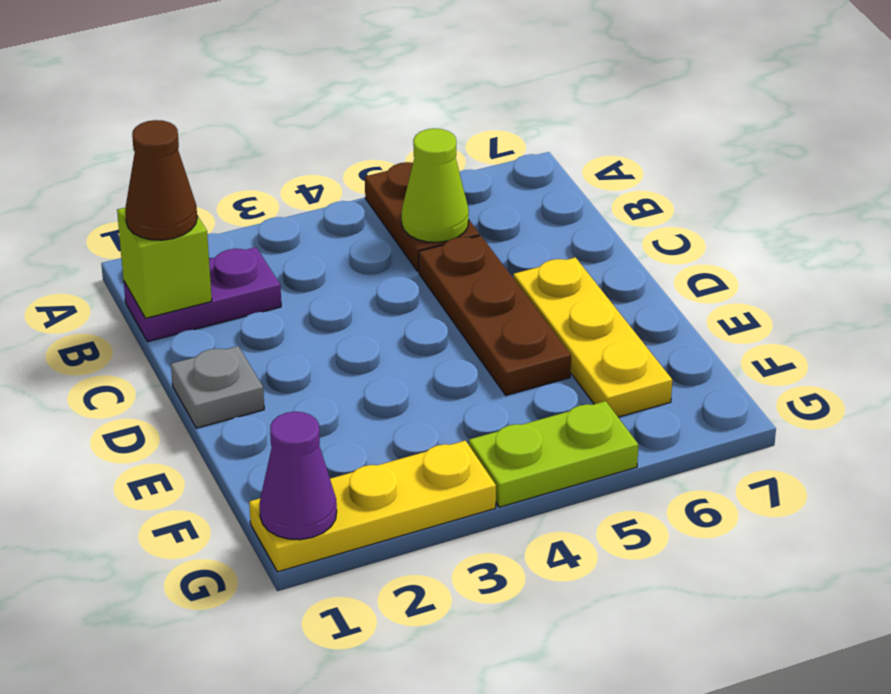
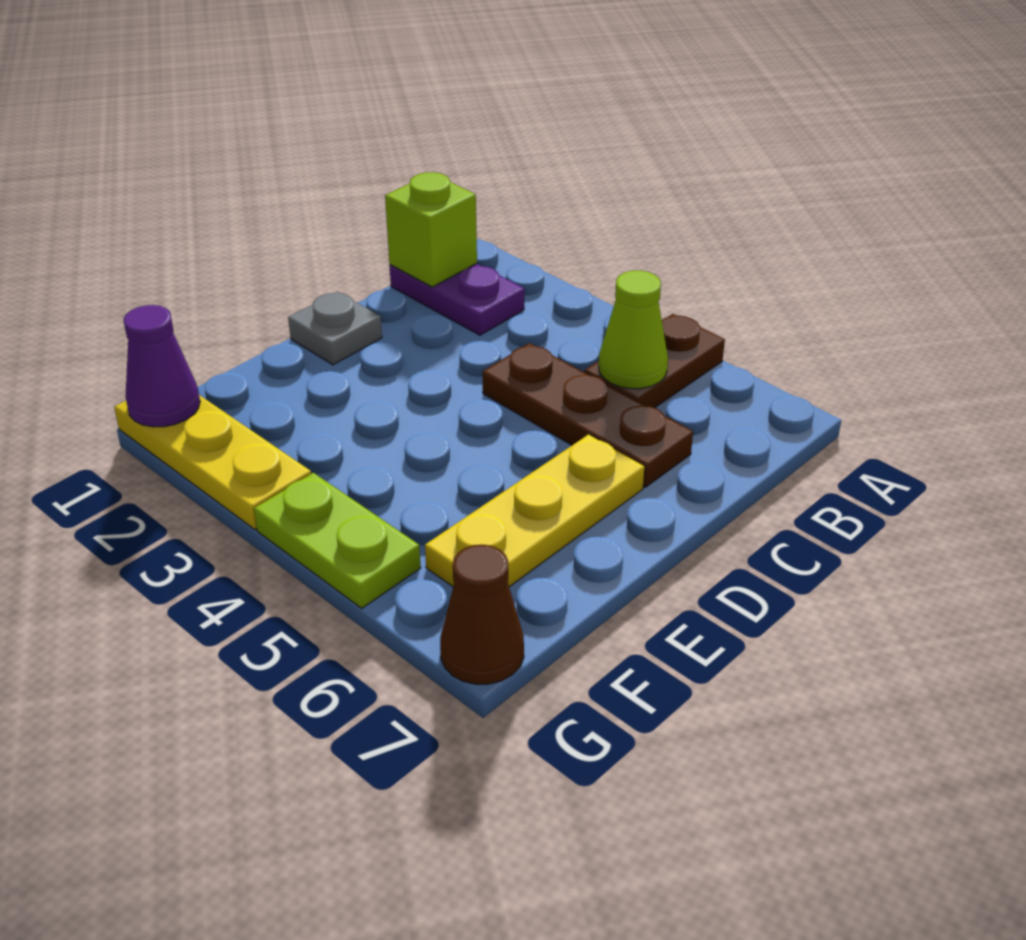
brown 1x1 cone [125,120,197,240] -> brown 1x1 cone moved to [440,545,524,684]
brown 1x3 plate [419,236,571,395] -> brown 1x3 plate turned to [482,343,693,487]

